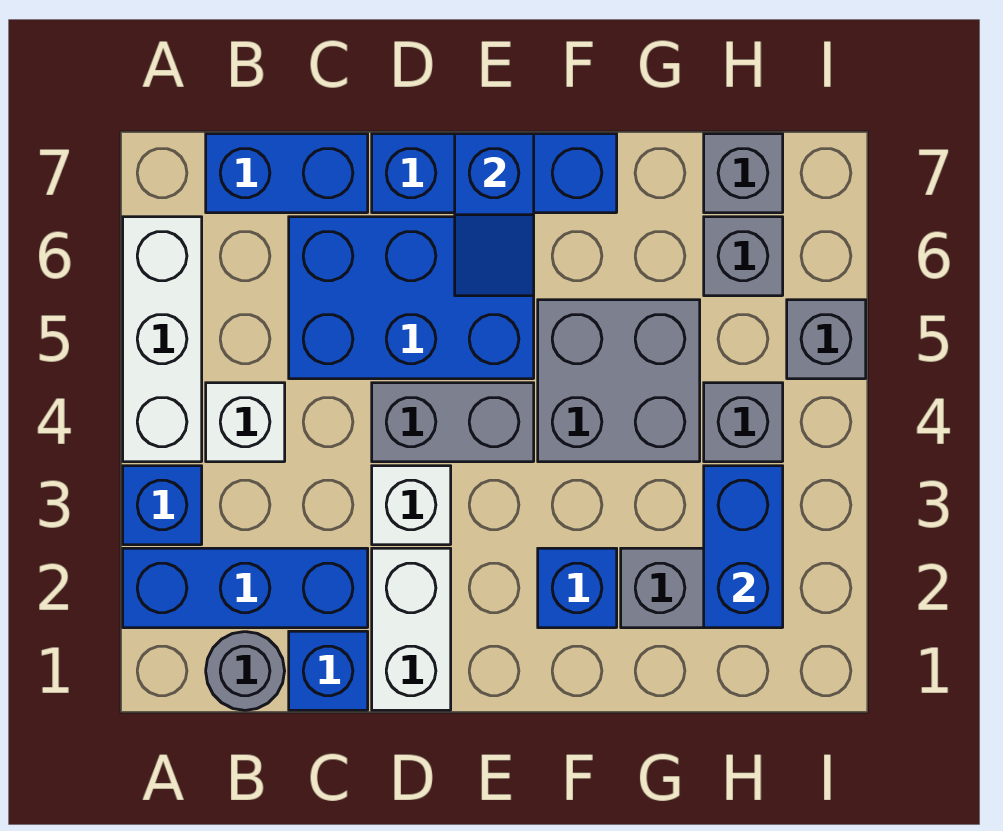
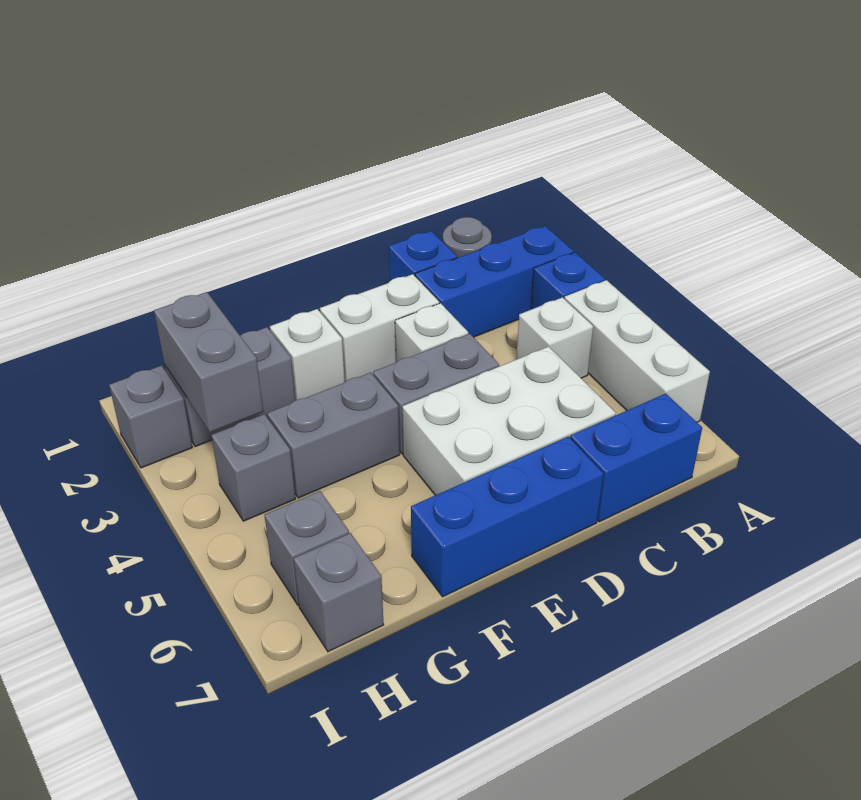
blue 2x3 brick [289,217,534,379] -> white 2x3 brick [402,347,616,495]
white 1x2 brick [372,548,451,710] -> white 1x2 brick turned to [320,274,439,382]
blue 1x2 slope [455,134,534,296] -> none
blue 1x1 brick [538,548,617,628] -> white 1x1 brick [270,309,345,400]
grey 2x2 brick [538,300,700,462] -> grey 1x2 brick [267,373,400,498]
blue 1x2 brick [704,466,783,628] -> grey 1x2 brick [154,292,263,432]
grey 1x1 brick [787,300,866,379] -> grey 1x1 brick moved to [109,366,192,468]

